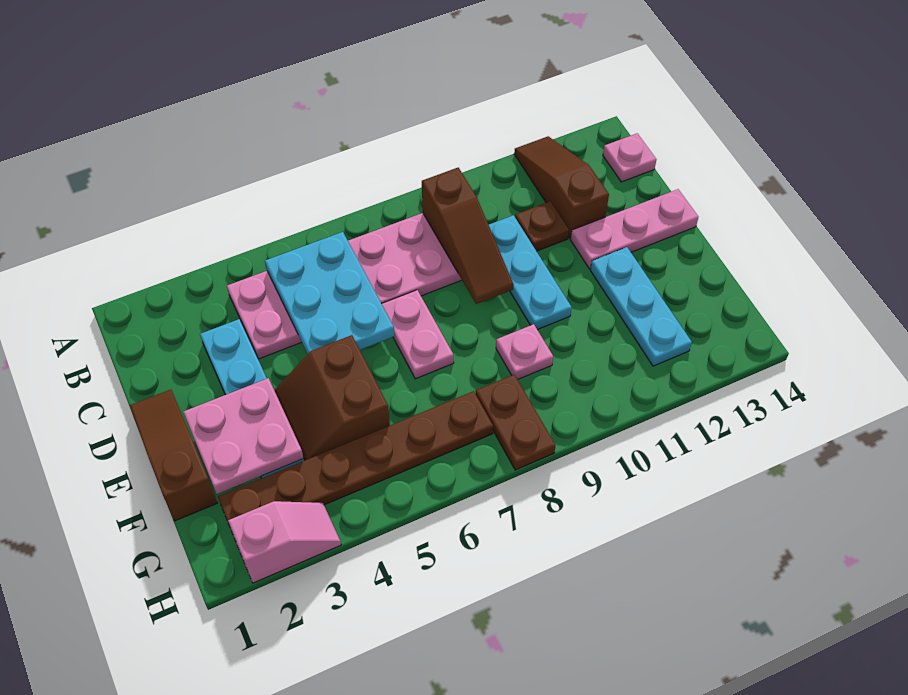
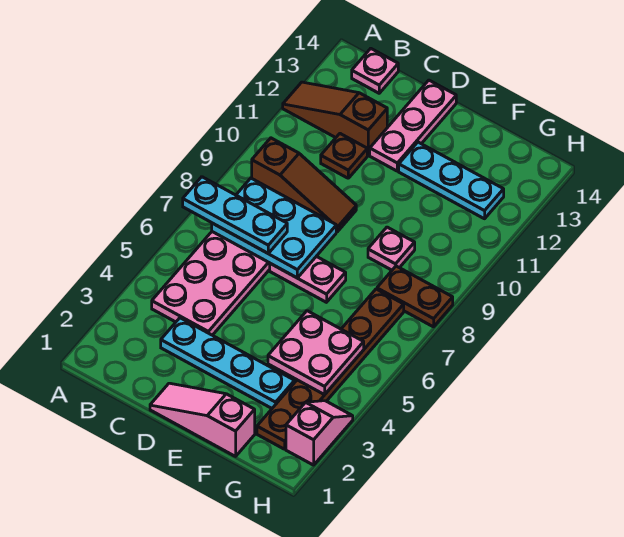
cyan 2x3 plate [265,232,394,354] -> cyan 2x3 plate moved to [212,178,336,278]
cyan 1x3 plate [489,215,572,330] -> cyan 1x3 plate moved to [183,177,287,253]
brown 1x3 slope [130,390,217,521] -> pink 1x3 slope [150,383,255,456]
pink 2x2 plate [183,378,304,494] -> pink 2x2 plate moved to [268,311,364,395]
brown 2x2 slope [274,335,390,460] -> none

